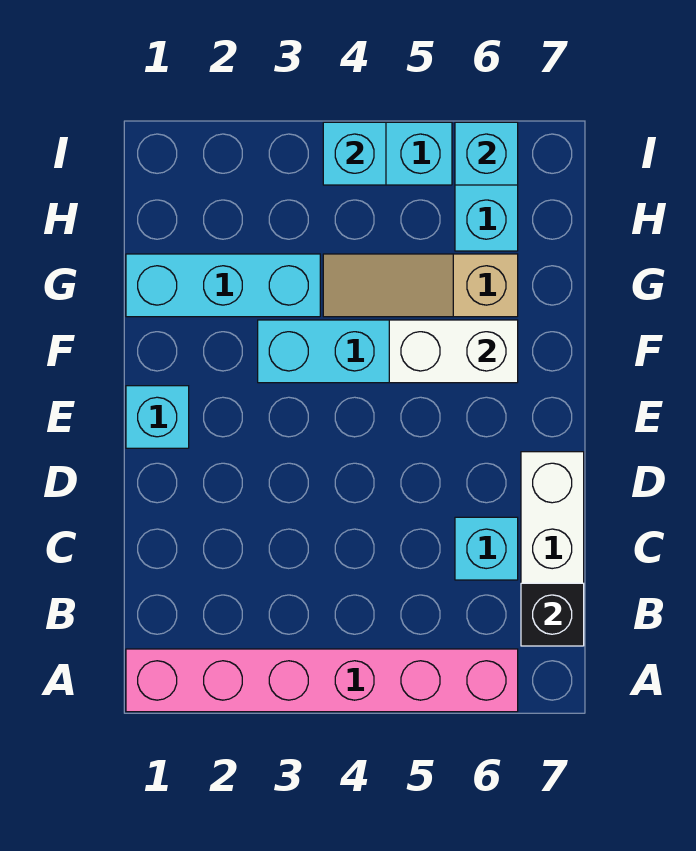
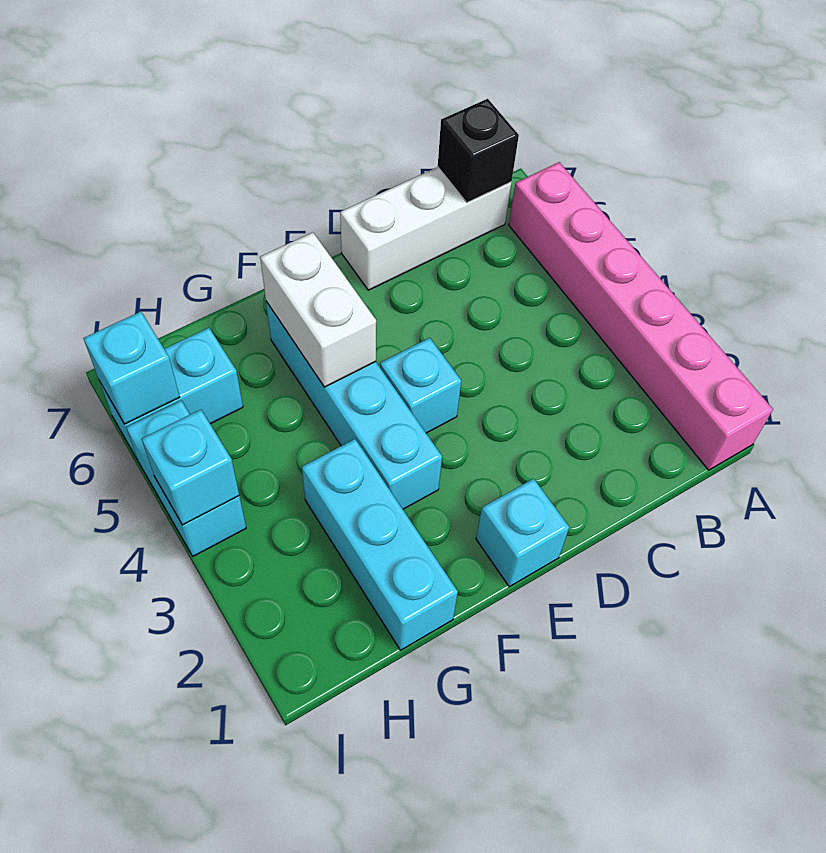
cyan 1x1 brick [455,517,518,580] -> cyan 1x1 brick moved to [380,338,461,433]
tan 1x3 slope [323,254,518,317] -> none

